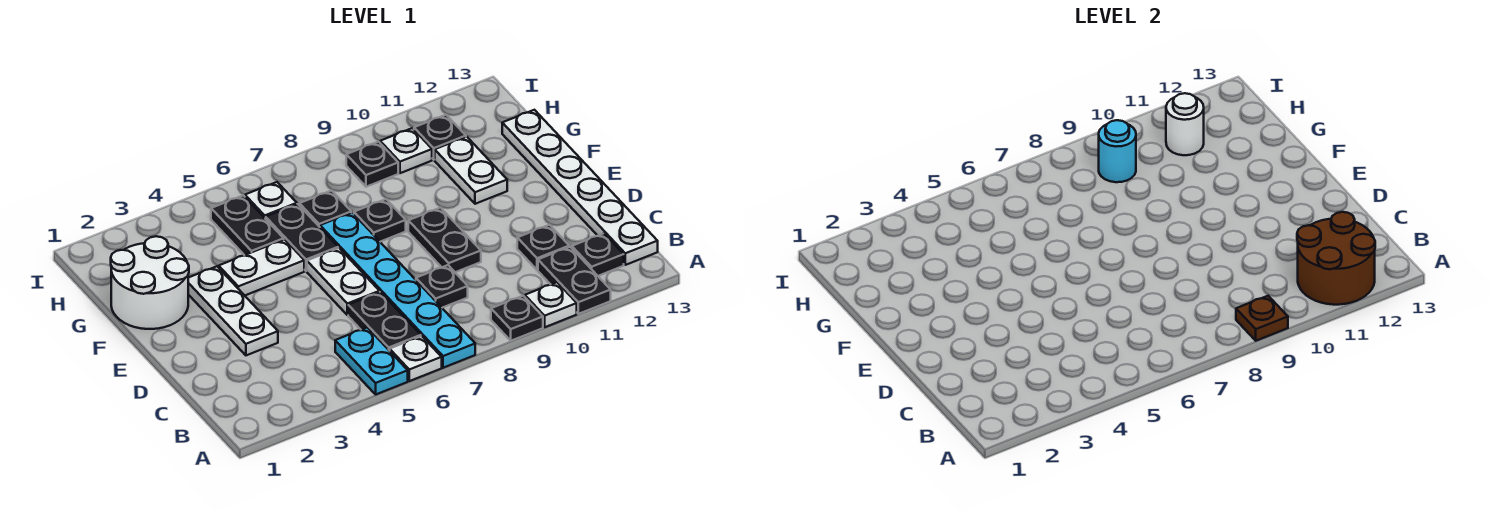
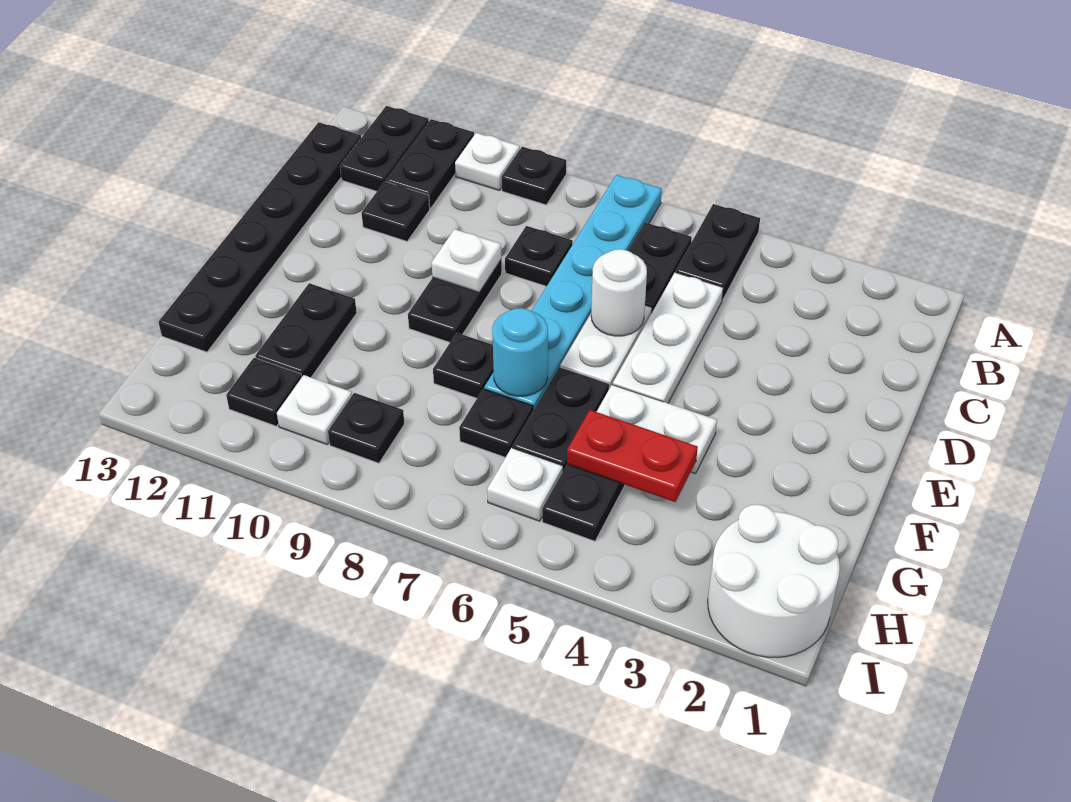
cyan 1x2 plate [335,328,408,394] -> black 1x2 plate [676,204,760,300]
white 1x1 plate [390,336,442,381] -> white 1x1 plate moved to [432,229,501,292]
brown 1x1 plate [1236,296,1288,341] -> none
brown 2x2 round brick [1297,212,1375,305] -> none
black 1x1 plate [572,233,624,276] -> black 1x2 plate [340,106,429,191]
white 1x6 plate [502,110,658,265] -> black 1x6 plate [158,122,361,352]
white 1x3 plate [188,266,278,355] -> white 1x3 plate moved to [613,272,723,403]
white 2x2 round brick [111,236,189,329] -> white 2x2 round brick moved to [708,504,840,657]
white 1x2 plate [435,137,507,204] -> black 1x2 plate [255,283,357,377]
none -> red 1x2 plate [567,410,698,502]
cyan 1x1 round brick [1099,120,1136,182] -> cyan 1x1 round brick moved to [492,308,548,396]
white 1x1 round brick [1166,93,1204,155] -> white 1x1 round brick moved to [591,249,647,336]

